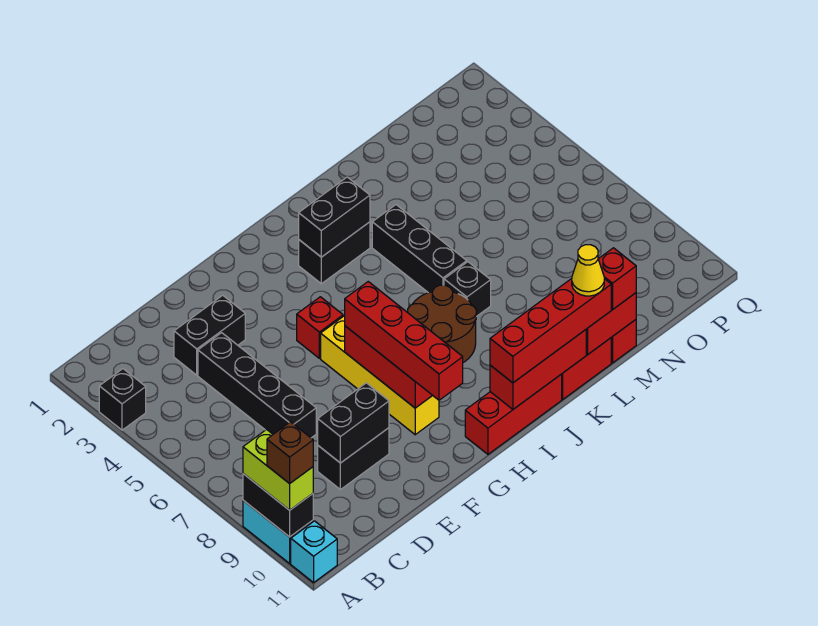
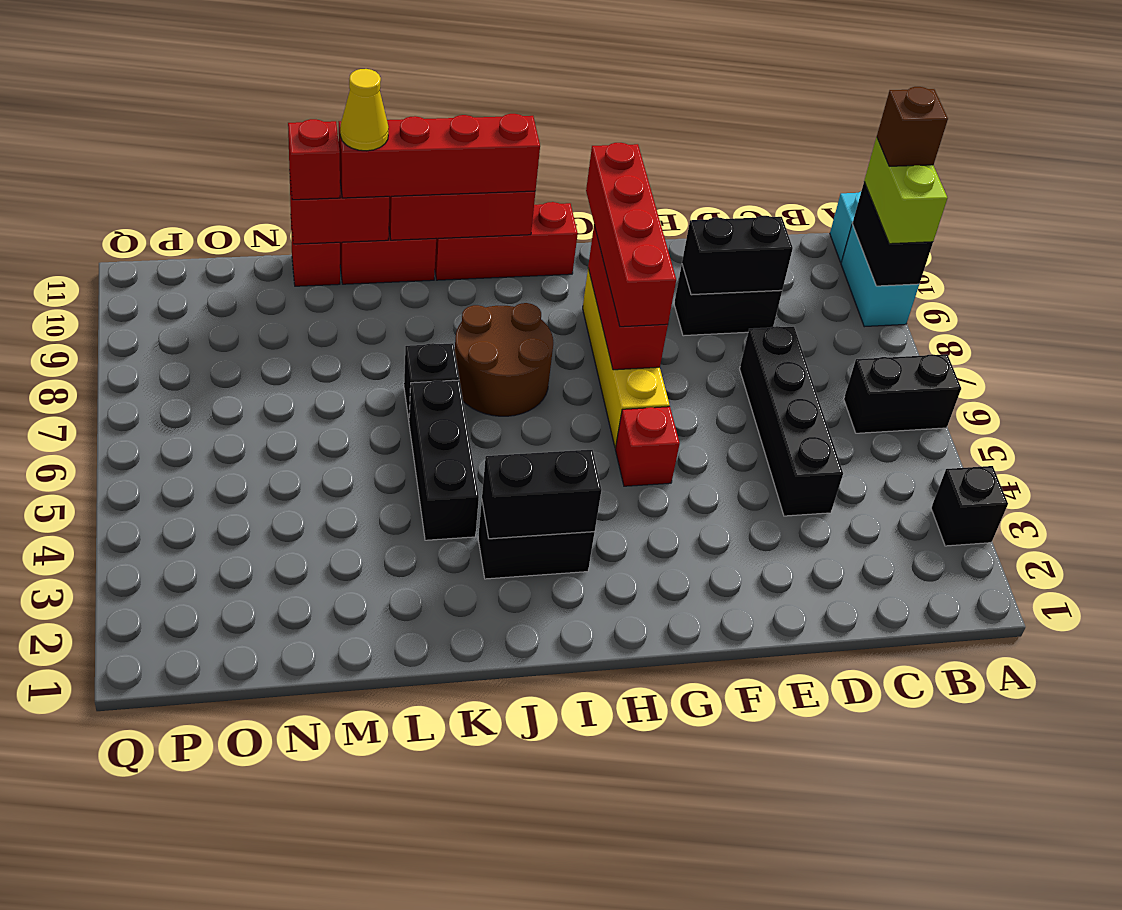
black 1x2 brick [174,295,245,375] -> black 1x2 brick moved to [844,354,961,433]

